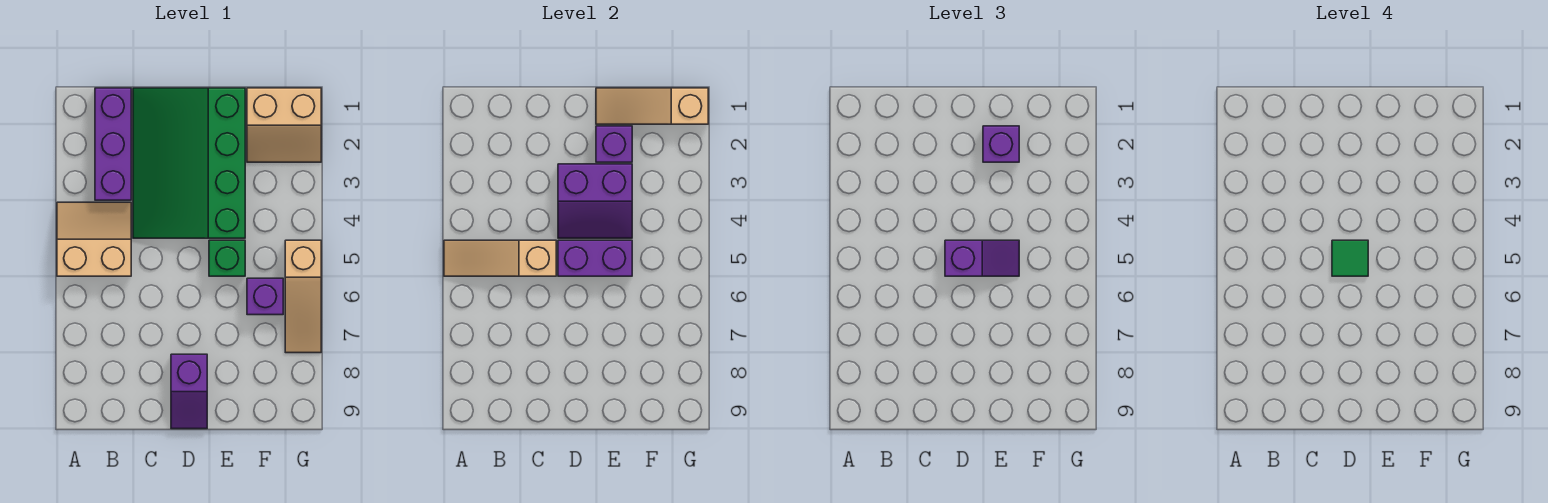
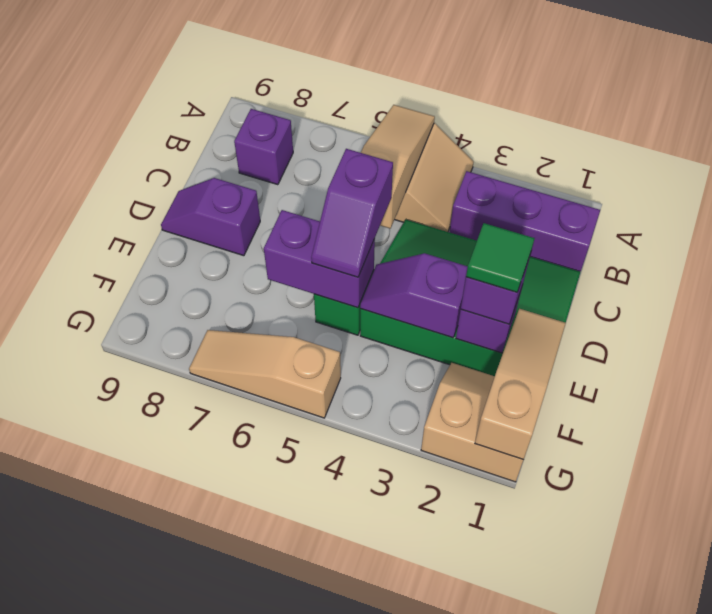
purple 2x2 slope [558,164,632,238] -> purple 1x2 slope [360,253,468,338]
purple 1x2 brick [558,240,632,276] -> purple 1x2 brick turned to [264,210,375,308]
green 1x1 tile [1332,240,1368,276] -> green 1x1 tile moved to [466,223,535,292]
tan 2x2 slope [247,88,321,162] -> tan 2x2 slope turned to [421,363,523,482]
purple 1x1 brick [247,278,283,315] -> purple 1x1 brick moved to [234,109,293,185]

